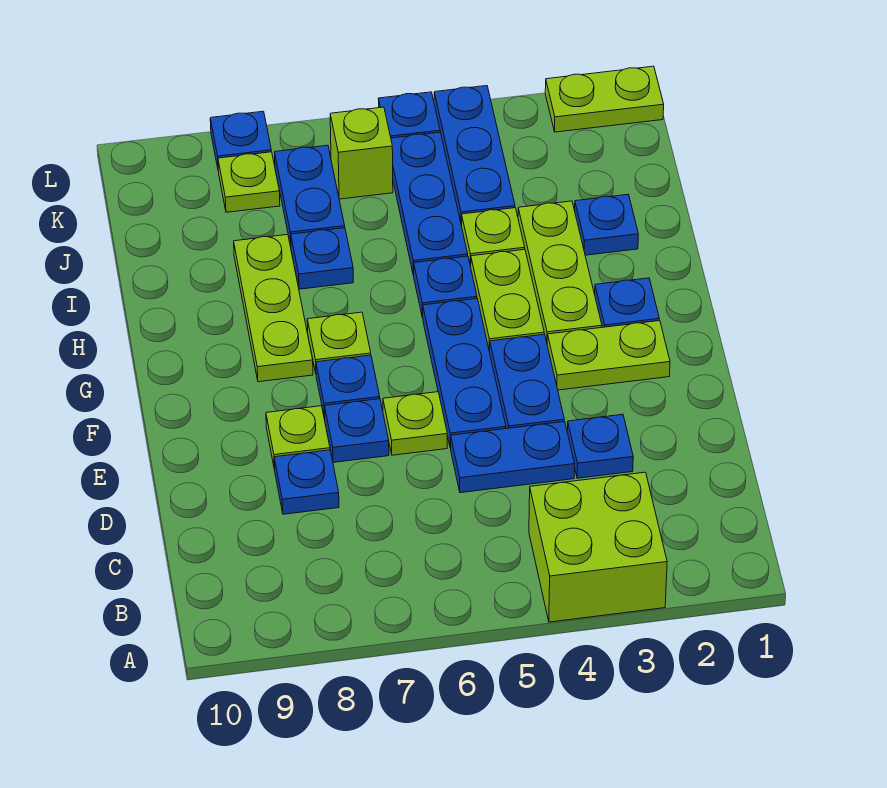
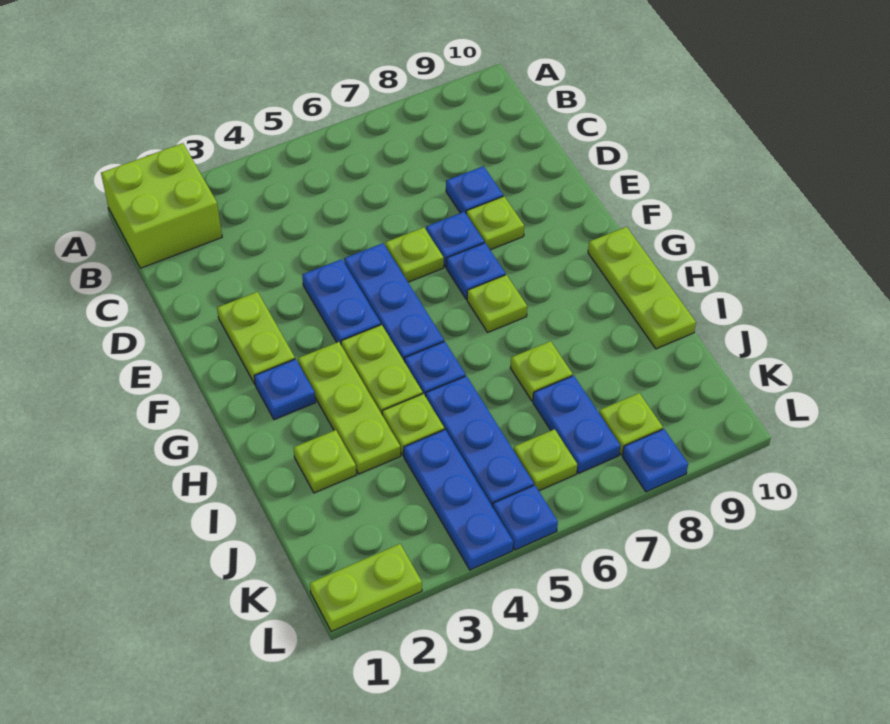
lime 2x2 brick [529,472,667,622] -> lime 2x2 brick moved to [101,143,222,268]
blue 1x1 plate [567,414,633,478] -> none
blue 1x2 plate [451,421,575,493] -> none
lime 1x2 plate [547,321,670,390] -> lime 1x2 plate turned to [217,292,295,384]
lime 1x3 plate [234,235,313,382] -> lime 1x3 plate moved to [588,227,696,349]
blue 1x1 plate [575,194,638,255] -> lime 1x1 plate [293,430,356,493]
blue 1x1 plate [291,228,353,289] -> lime 1x1 plate [510,341,573,401]
lime 1x1 brick [330,107,393,199] -> lime 1x1 plate [513,429,577,491]

